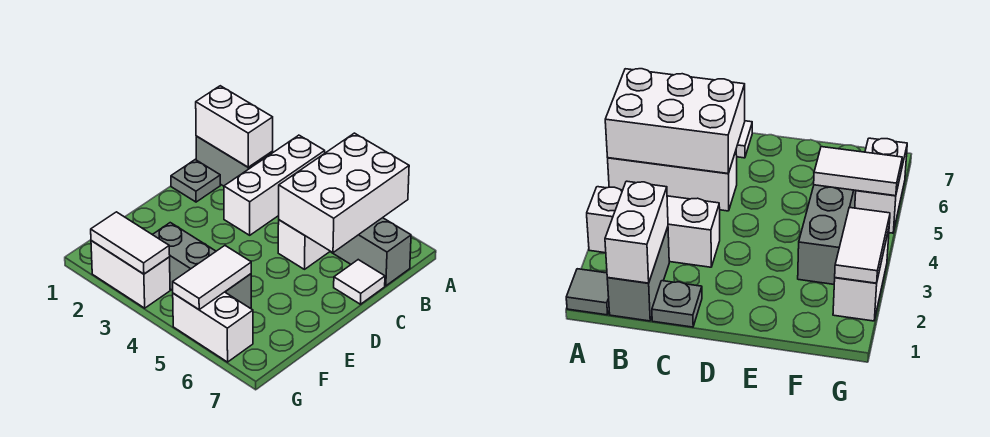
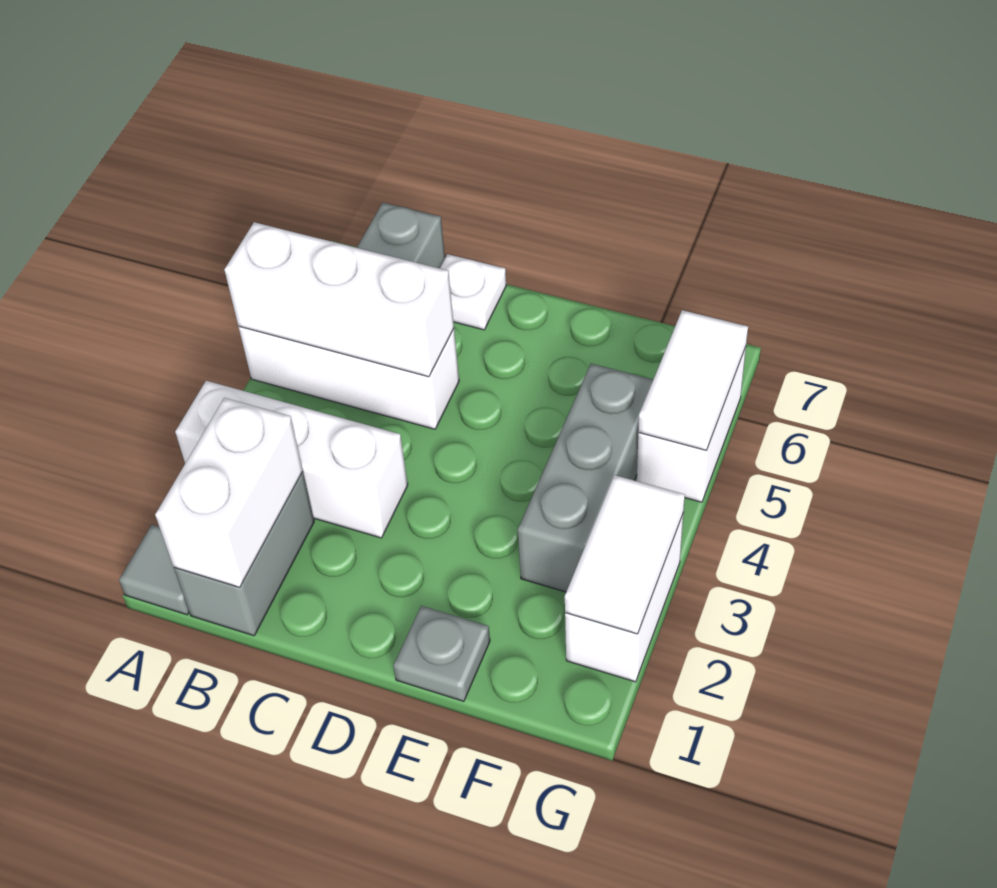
white 2x3 brick [279,133,409,253] -> white 1x3 brick [224,222,454,377]
grey 1x1 plate [171,160,220,202] -> grey 1x1 plate moved to [393,606,490,701]
white 1x1 tile [334,260,385,304] -> white 1x1 plate [440,254,506,330]
white 1x2 tile [173,246,251,309] -> white 1x2 tile turned to [638,310,748,450]

